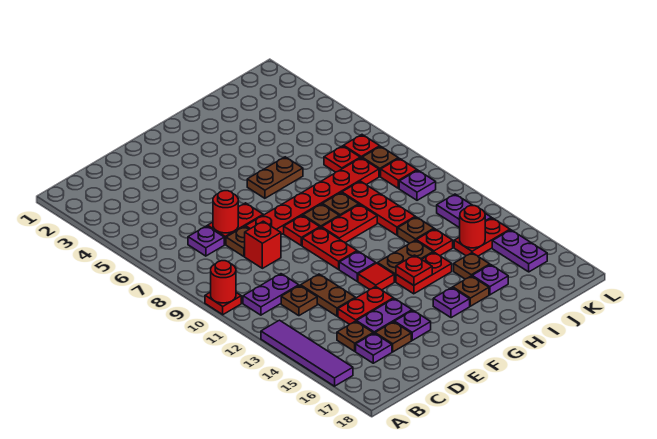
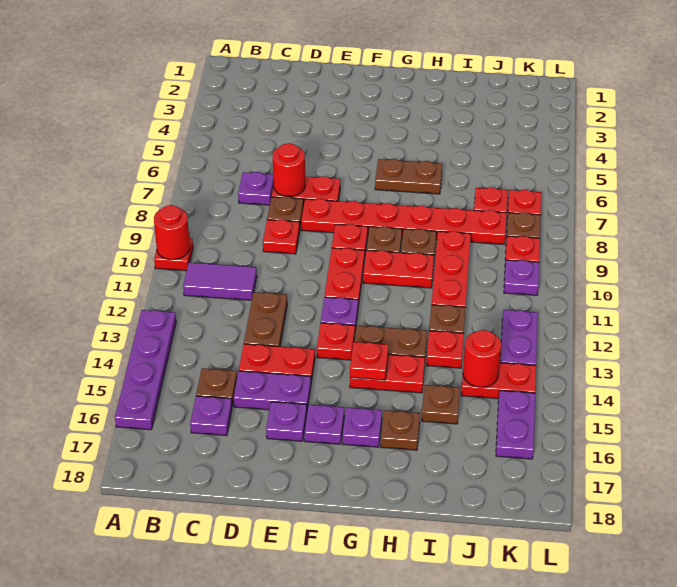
purple 1x4 tile [261,320,353,386] -> purple 1x4 plate [115,310,176,430]
purple 1x2 plate [243,274,299,315] -> purple 1x2 tile [183,262,257,300]
brown 1x1 plate [281,285,317,316] -> none
red 1x1 brick [245,221,281,268] -> red 1x1 plate [263,220,300,254]
brown 1x1 plate [375,322,411,352] -> none
red 1x1 tile [358,263,394,290] -> red 1x1 plate [317,323,355,360]
purple 1x1 plate [472,265,508,295] -> purple 1x1 plate moved to [304,405,344,444]

